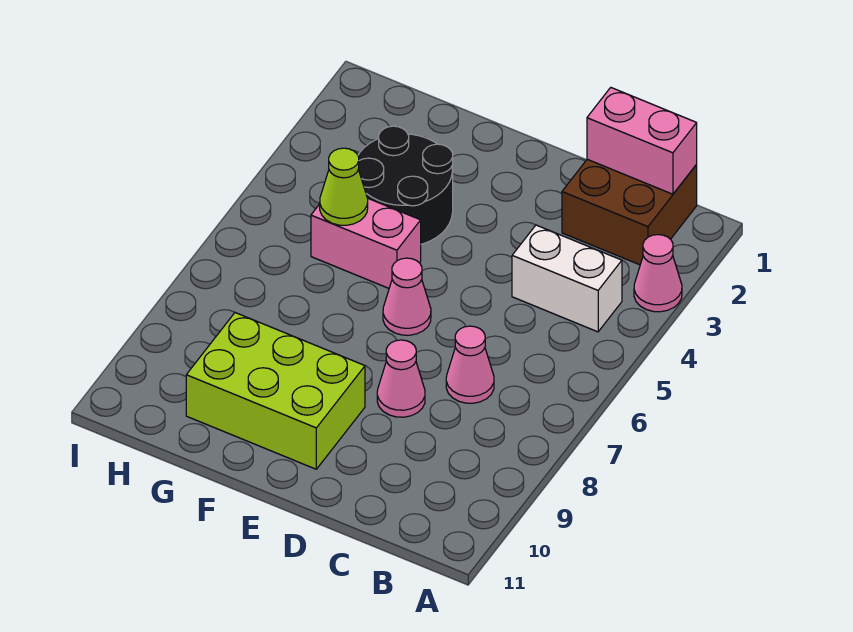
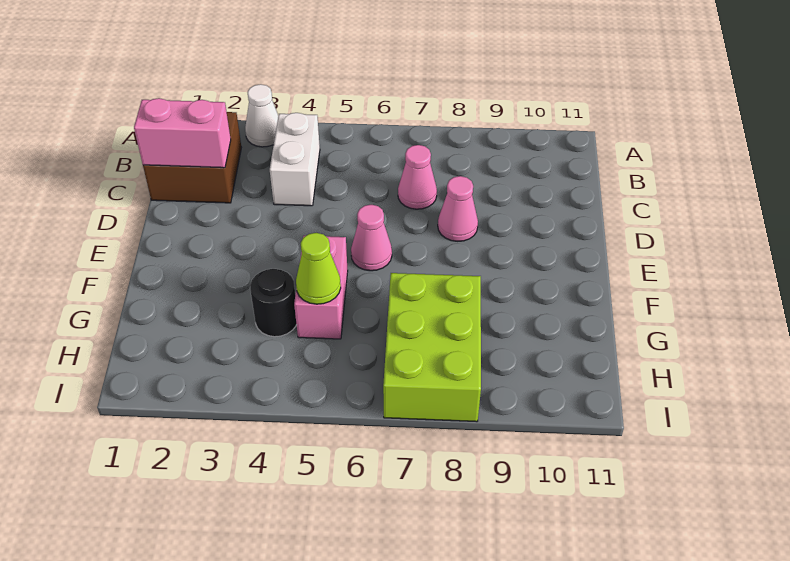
pink 1x1 cone [634,235,682,312] -> white 1x1 cone [245,84,278,147]
pink 1x2 brick [587,88,697,194] -> pink 1x2 brick turned to [134,98,231,168]
lime 2x3 brick [186,313,365,469] -> lime 2x3 brick moved to [383,273,481,422]
black 2x2 round brick [358,126,453,244] -> black 1x1 round brick [250,269,297,337]

